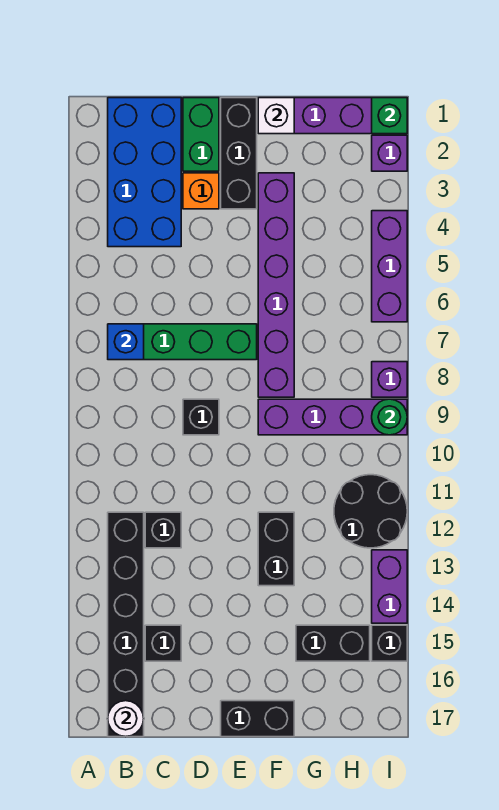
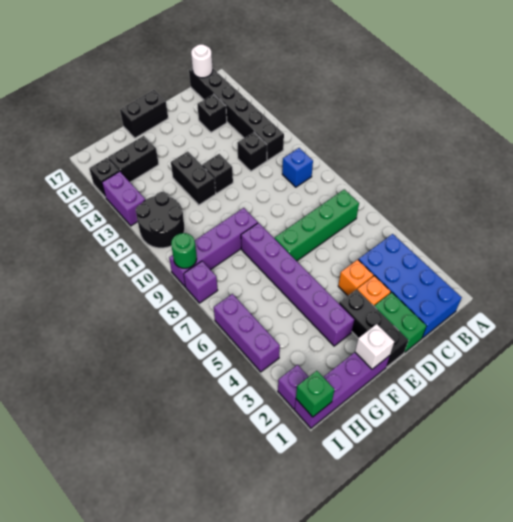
blue 1x1 brick [108,324,144,360] -> blue 1x1 brick moved to [282,148,313,187]
none -> orange 1x1 brick [338,260,374,296]
black 1x1 brick [183,399,219,435] -> black 1x1 brick moved to [202,154,233,194]

